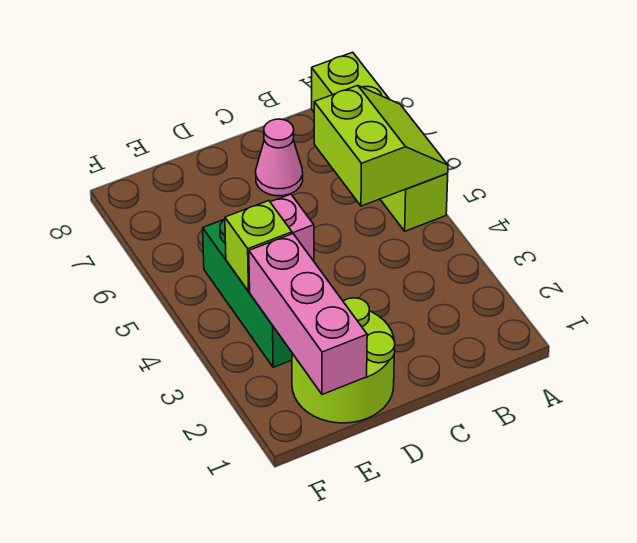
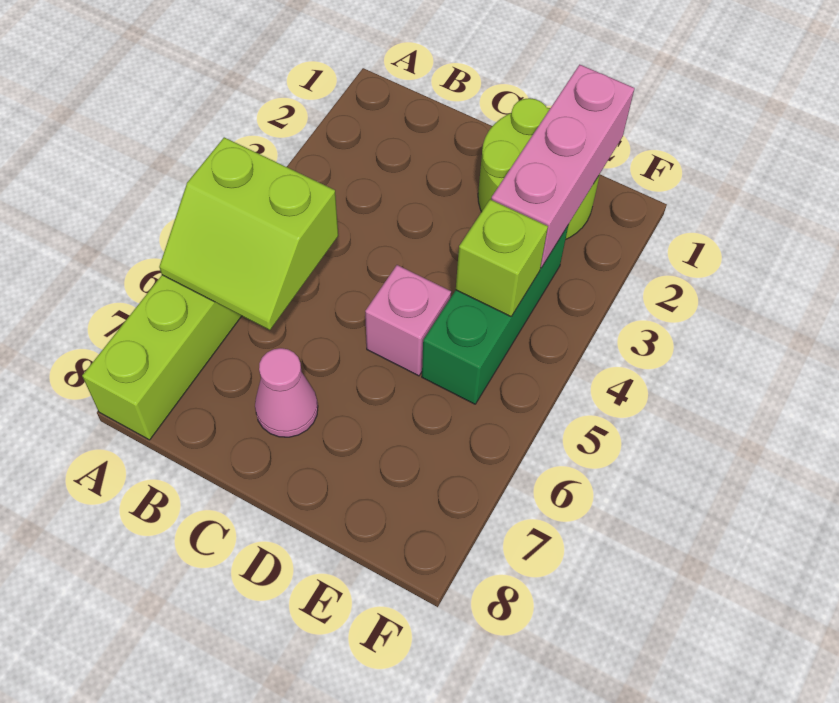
lime 2x2 slope [314,86,448,206] -> lime 2x2 slope turned to [159,137,338,330]

